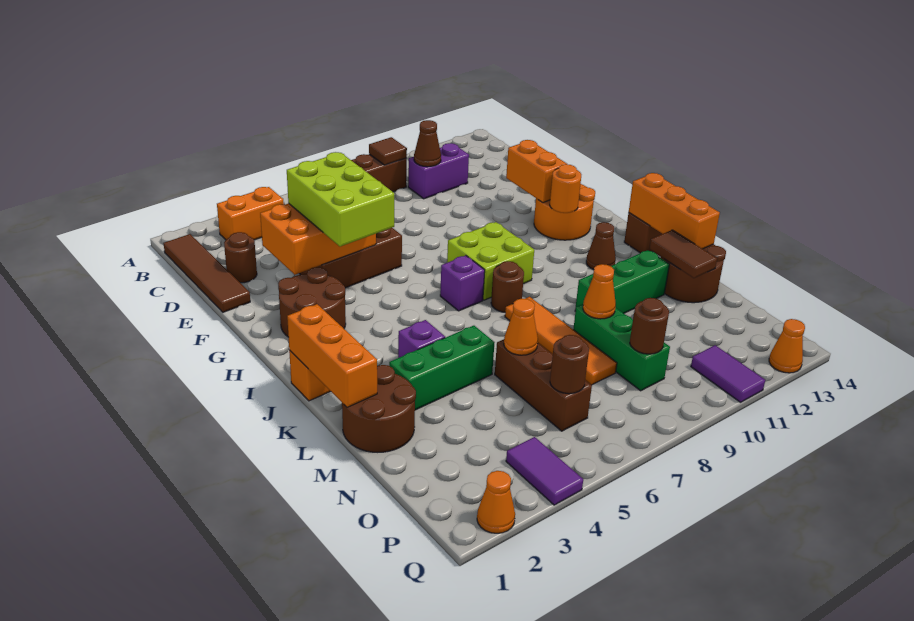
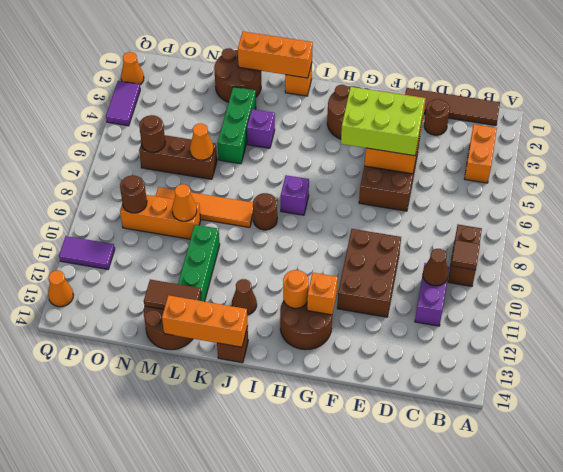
none -> brown 2x3 brick [337,229,401,317]
orange 1x2 brick [506,140,567,203] -> orange 1x1 brick [307,273,338,315]
orange 2x2 round brick [534,184,595,240] -> brown 2x2 round brick [280,301,332,350]
lime 2x2 brick [447,222,534,300] -> none
green 1x3 brick [573,304,670,391] -> orange 1x3 brick [120,195,201,239]
purple 1x2 tile [506,437,583,505] -> purple 1x2 tile turned to [106,81,140,126]

